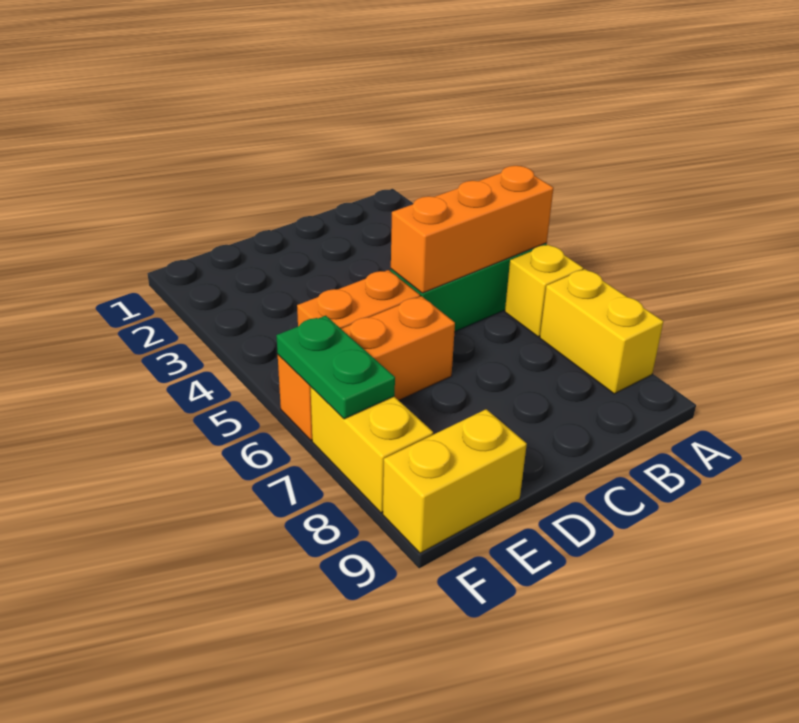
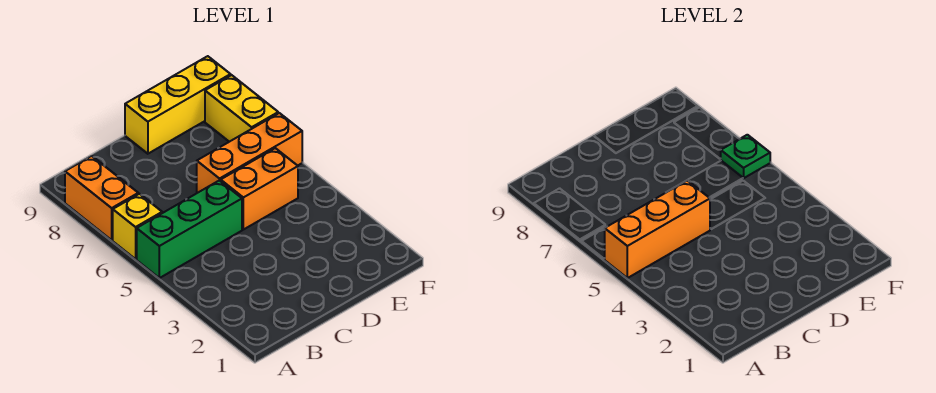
yellow 1x2 brick [540,269,663,394] -> orange 1x2 brick [65,156,138,240]
yellow 1x2 brick [383,409,527,553] -> yellow 1x3 brick [125,56,231,154]
green 1x2 plate [276,316,395,419] -> green 1x1 plate [720,135,770,178]

